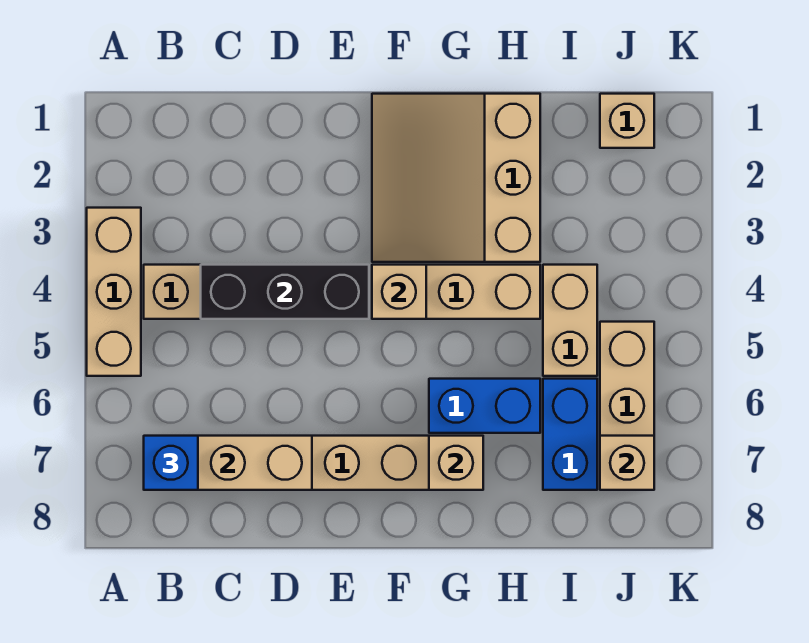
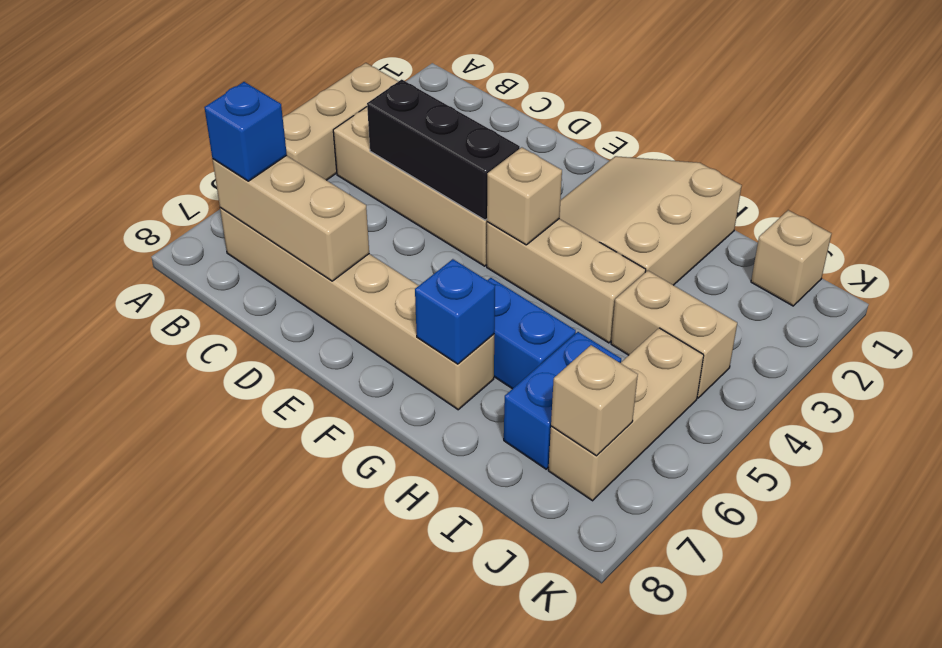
tan 1x1 brick [429,436,483,490] -> blue 1x1 brick [415,259,495,364]
tan 1x2 brick [543,265,597,376] -> tan 1x2 brick turned to [611,271,737,398]

